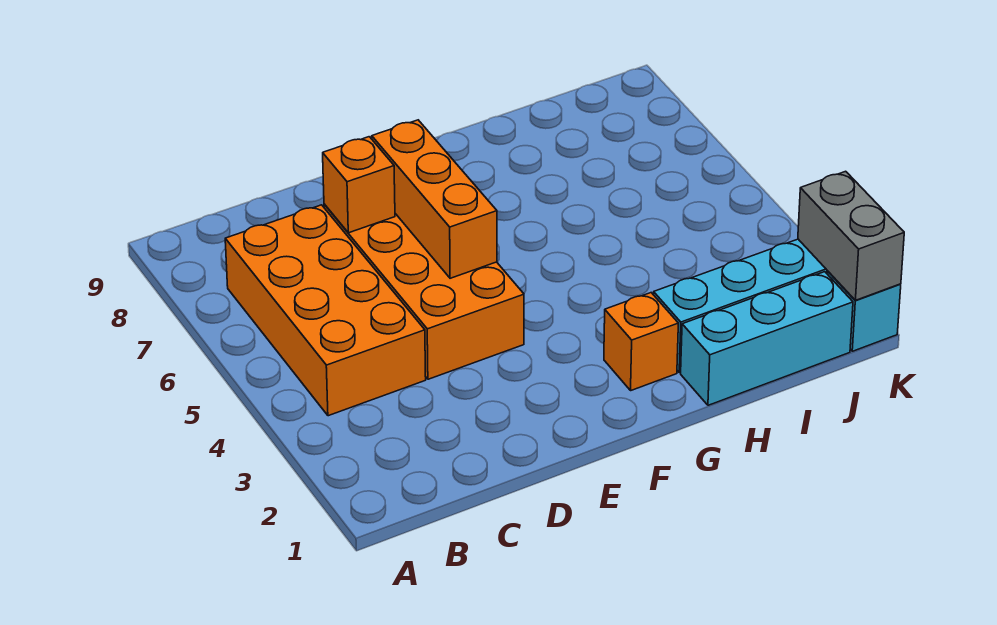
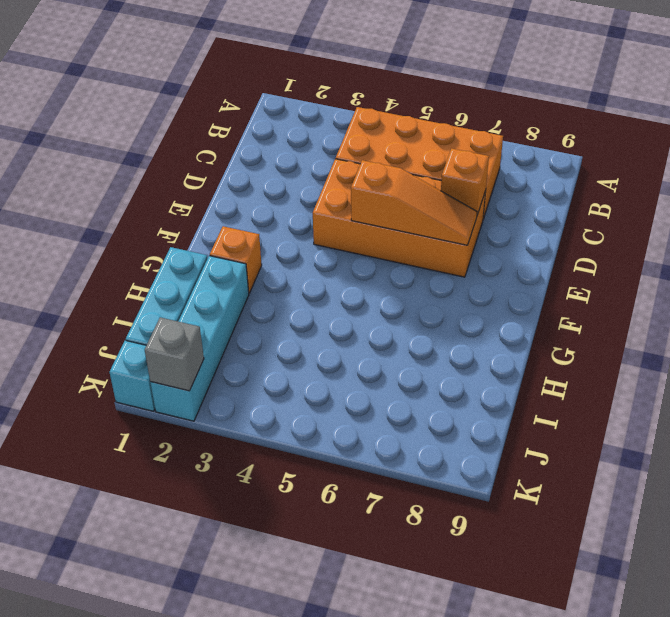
orange 1x3 brick [372,120,497,278] -> orange 1x3 slope [351,160,477,245]
grey 1x2 brick [798,171,904,300] -> grey 1x1 brick [145,317,204,391]

